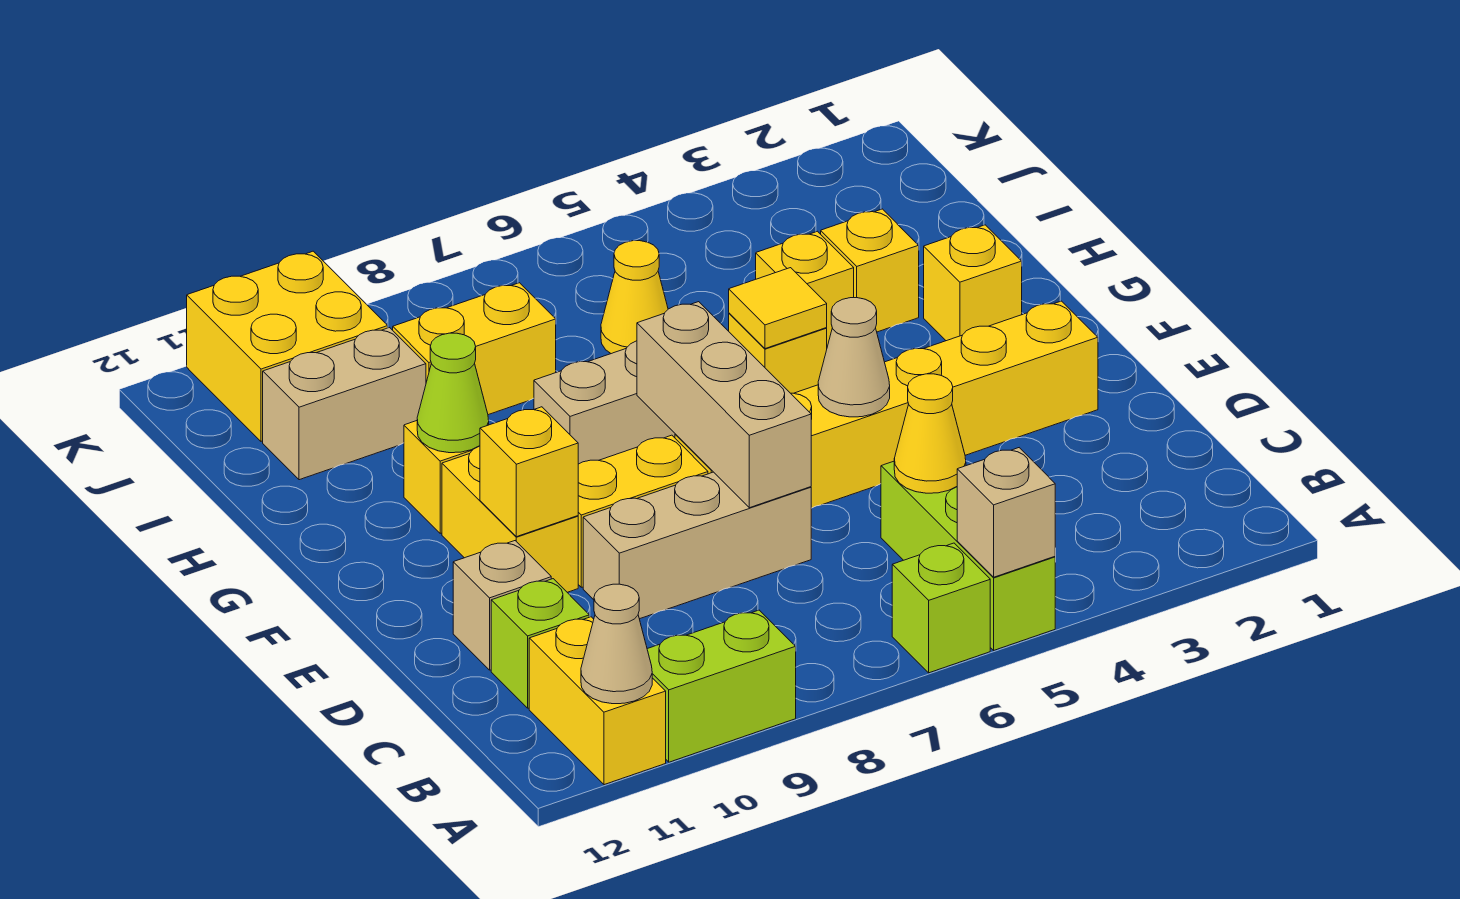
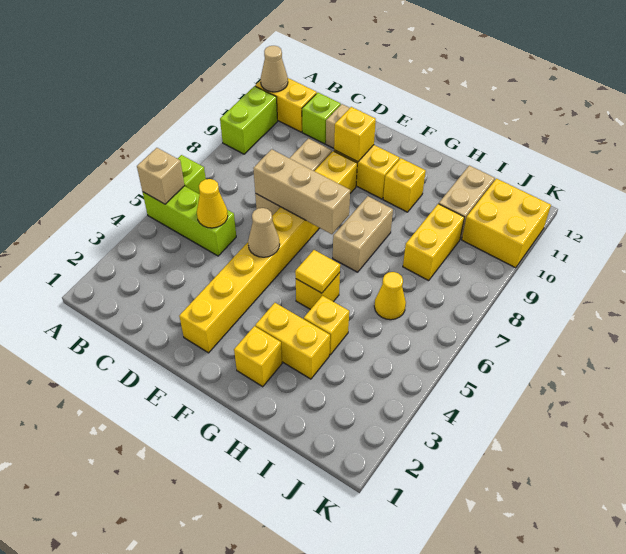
lime 1x1 cone [417,333,489,453] -> none
yellow 1x1 brick [821,209,919,332] -> yellow 1x2 brick [255,303,330,379]

